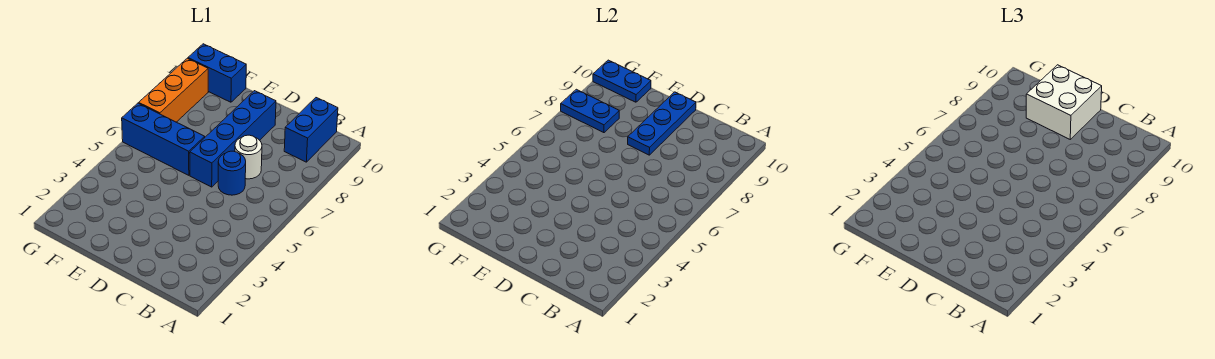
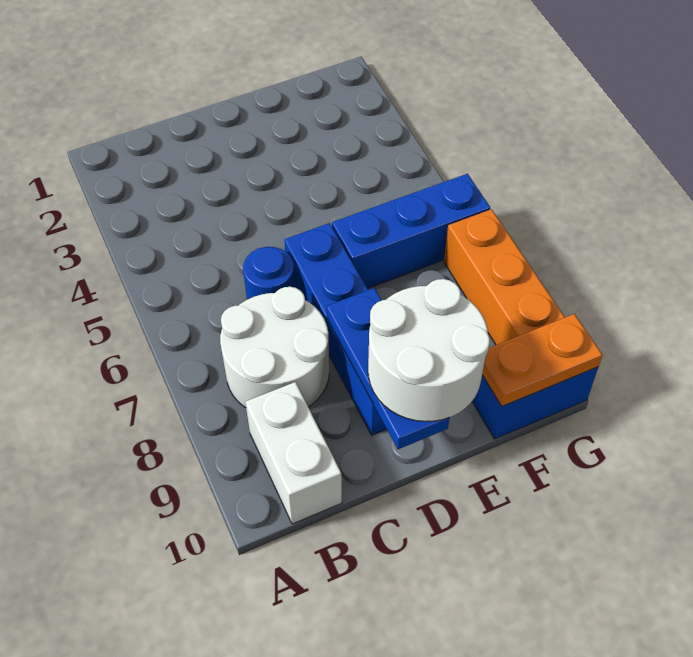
blue 1x2 brick [284,98,338,162] -> white 1x2 brick [245,382,342,524]
white 1x1 round brick [235,135,262,179] -> white 2x2 round brick [220,287,329,408]
white 2x2 brick [1026,65,1102,139] -> white 2x2 round brick [368,279,490,422]
blue 1x2 plate [561,89,619,133] -> none
blue 1x2 plate [593,60,651,102] -> orange 1x2 plate [482,314,602,406]

